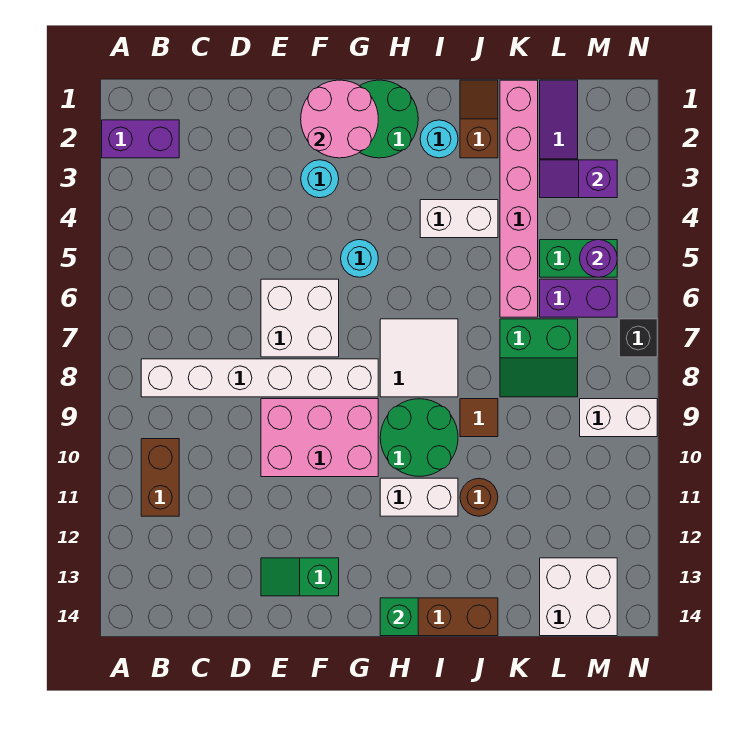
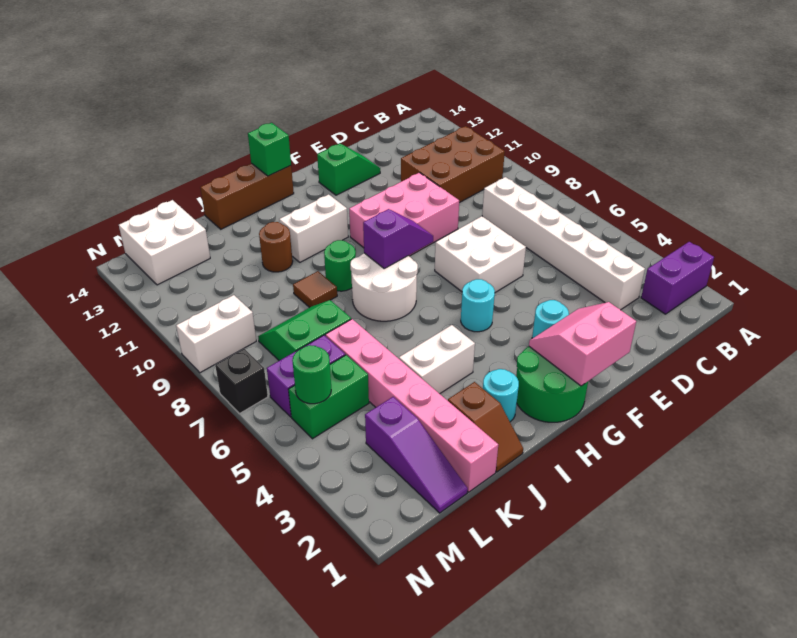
white 1x6 brick [141,359,378,397] -> white 1x6 brick turned to [482,177,645,310]
brown 1x2 brick [141,439,179,516] -> brown 2x3 brick [401,126,505,203]
pink 2x2 round brick [301,80,378,158] -> pink 2x2 slope [529,302,636,386]
white 2x2 tile [380,319,458,397] -> white 2x2 round brick [350,253,418,321]
green 2x2 round brick [380,399,458,477] -> green 1x1 round brick [324,240,356,291]
purple 1x2 slope [540,160,617,198] -> purple 1x2 slope moved to [363,209,433,268]
purple 1x1 round brick [580,240,617,277] -> green 1x1 round brick [292,345,331,404]

